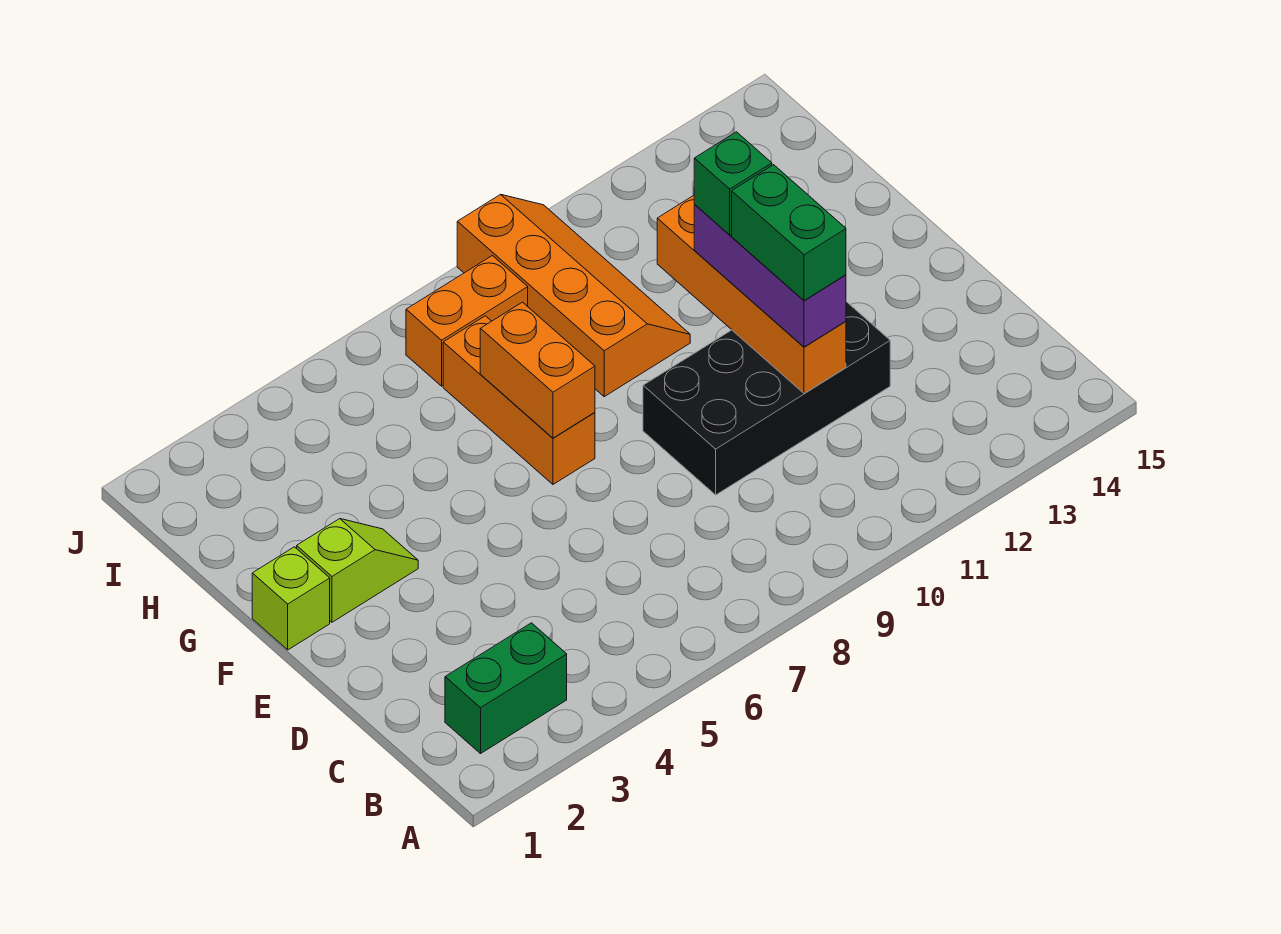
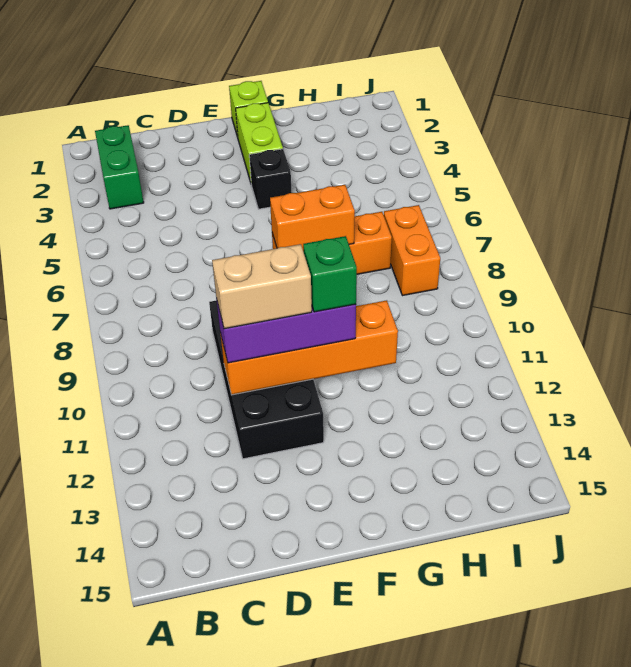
green 1x2 brick [732,165,846,301] -> tan 1x2 brick [212,244,312,329]
lime 1x2 slope [297,519,418,622] -> lime 1x2 brick [236,103,283,182]
none -> black 1x1 brick [249,149,292,209]
orange 2x4 slope [457,194,690,396] -> none

